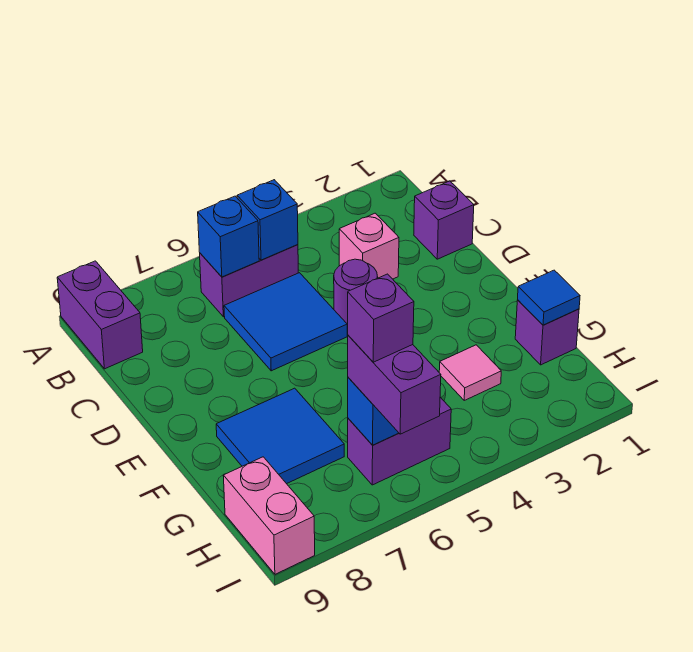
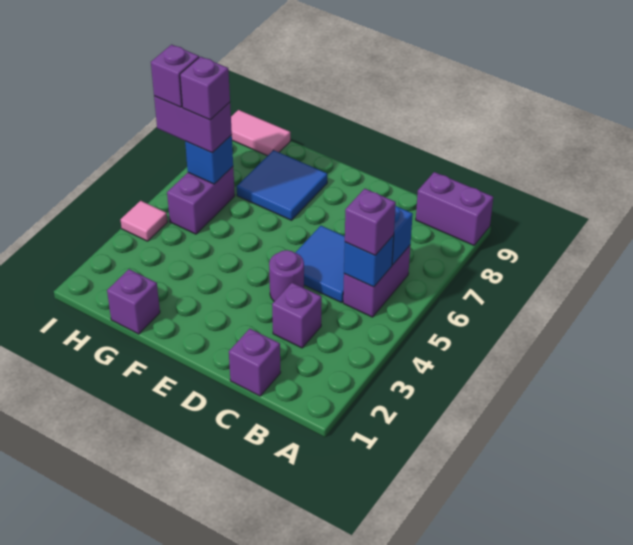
none -> purple 1x1 brick [345,189,396,255]
pink 1x1 brick [339,213,399,279] -> purple 1x1 brick [272,283,322,348]
blue 1x1 tile [518,270,580,325] -> none
pink 1x1 tile [439,345,501,400] -> pink 1x1 tile moved to [121,201,167,241]
pink 1x2 brick [223,457,315,574] -> pink 1x2 tile [231,110,290,156]
none -> purple 1x1 brick [151,45,199,107]

